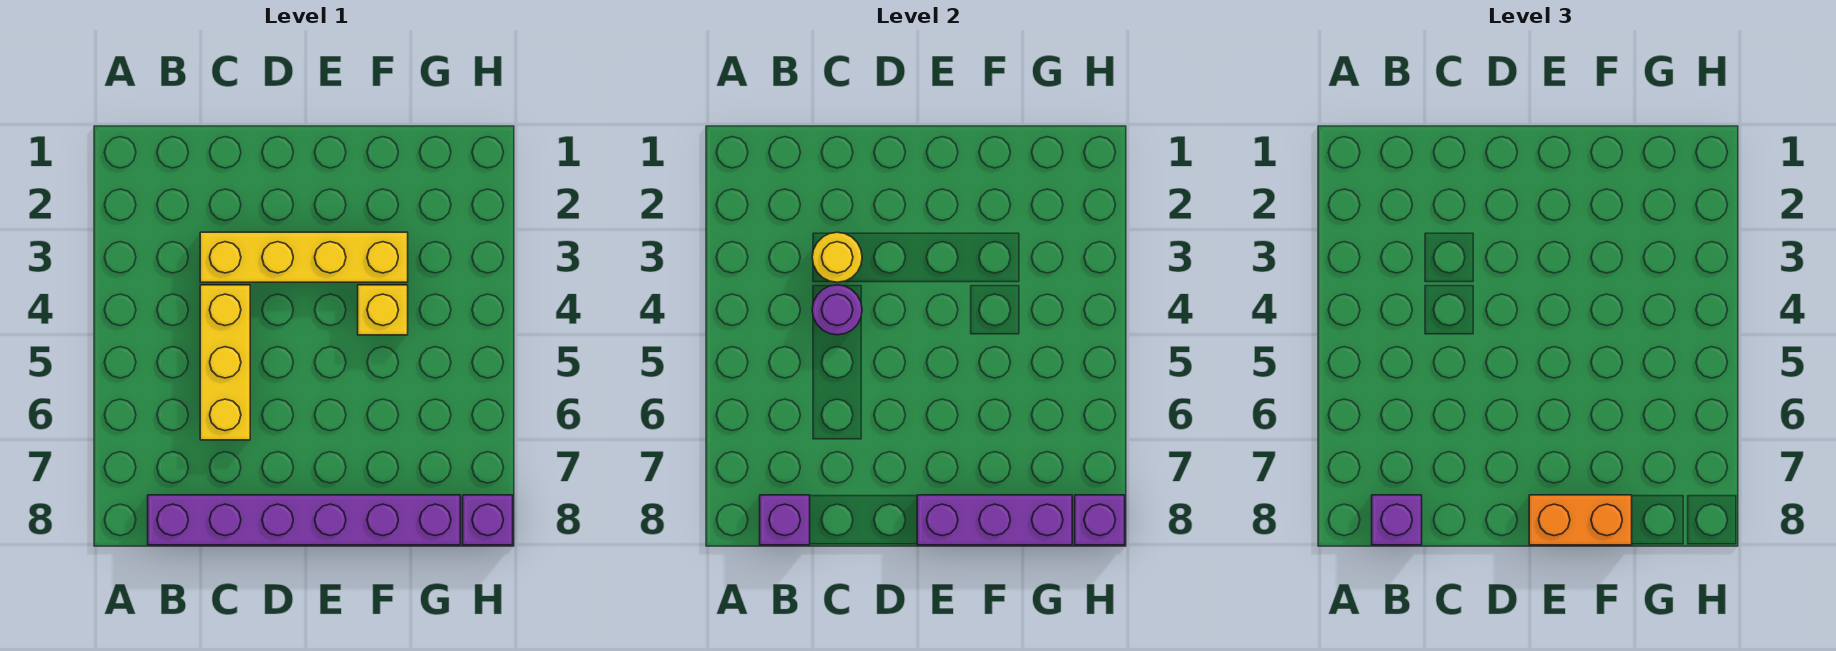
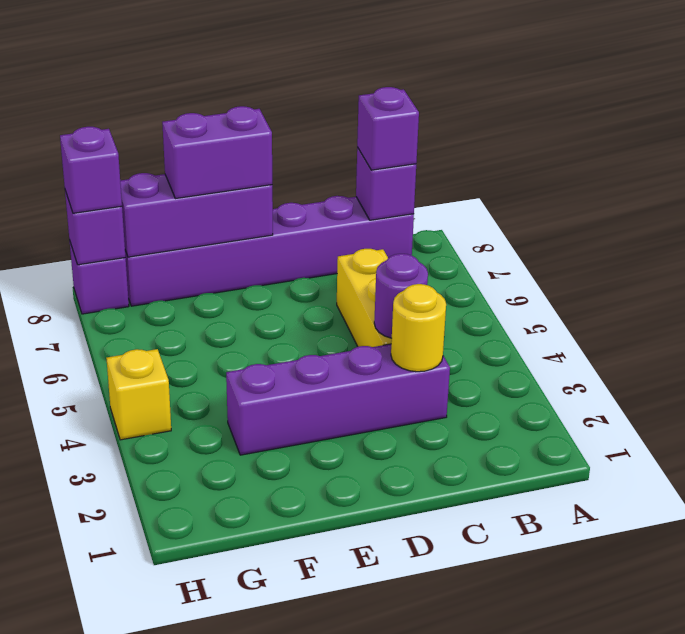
yellow 1x4 brick [200,232,408,282] -> purple 1x4 brick [226,344,450,455]
orange 1x2 brick [1529,495,1632,545] -> purple 1x2 brick [162,106,272,199]
yellow 1x1 brick [358,285,408,335] -> yellow 1x1 brick moved to [106,349,171,440]
none -> purple 1x1 brick [60,127,122,213]

